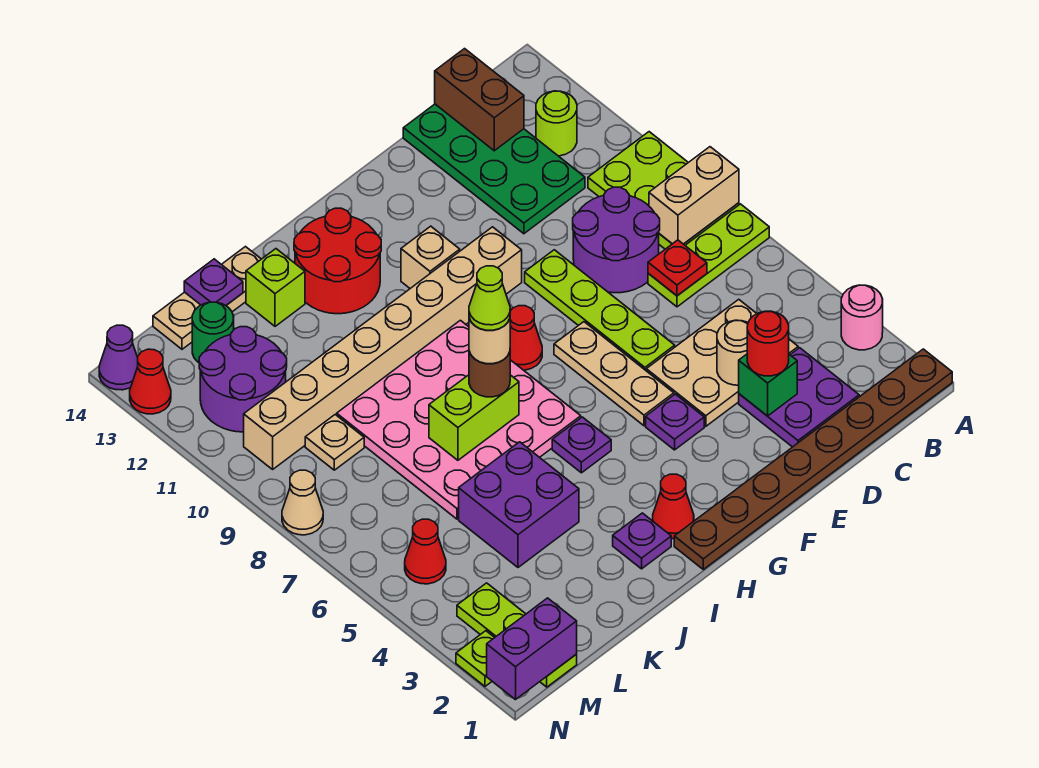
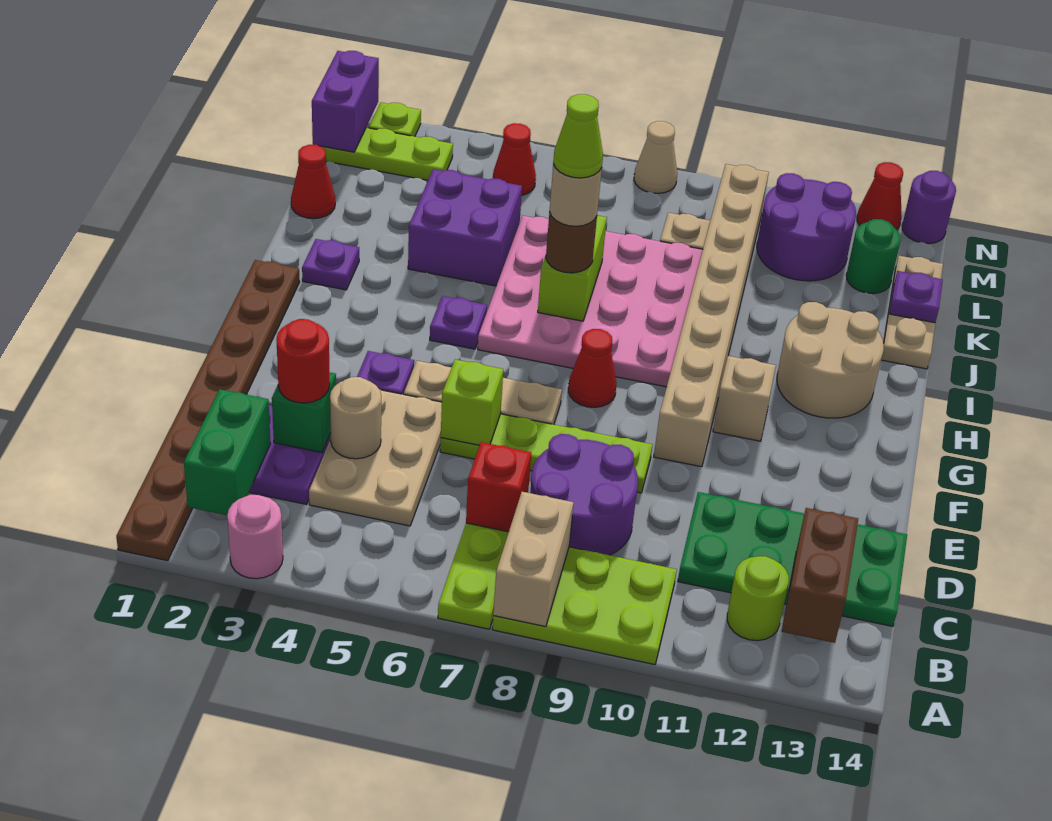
none -> green 1x2 brick [184,389,271,515]
red 1x1 plate [648,240,707,296] -> red 1x1 brick [466,442,531,532]
brown 1x2 brick [435,49,524,151] -> brown 1x2 brick turned to [782,508,858,643]
red 1x1 cone [653,474,694,539] -> red 1x1 cone moved to [291,145,335,219]
red 2x2 round brick [294,208,381,314] -> tan 2x2 round brick [777,302,884,418]
lime 1x1 brick [246,249,305,326] -> lime 1x1 brick moved to [441,360,503,445]
purple 1x1 cone [99,325,138,390] -> purple 1x1 round brick [902,171,956,244]

